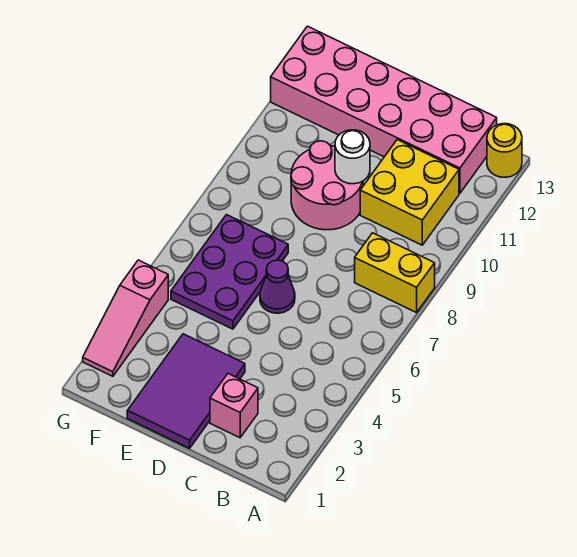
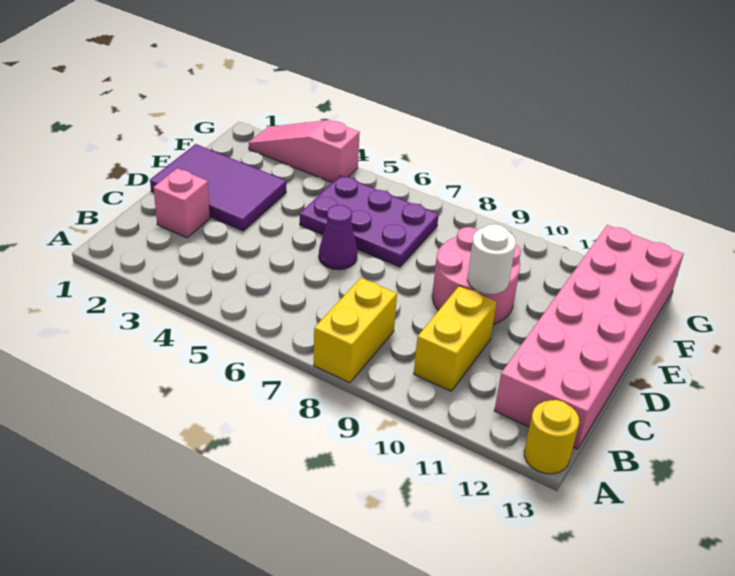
yellow 2x2 brick [360,140,459,245] -> yellow 1x2 brick [414,286,497,391]

